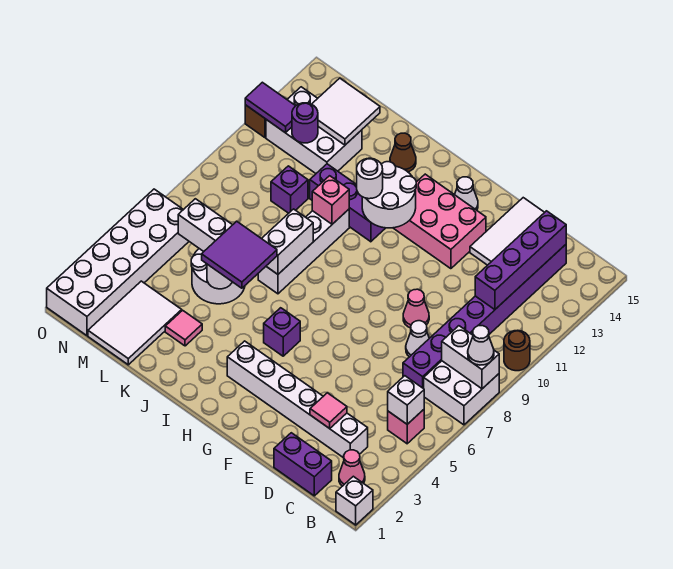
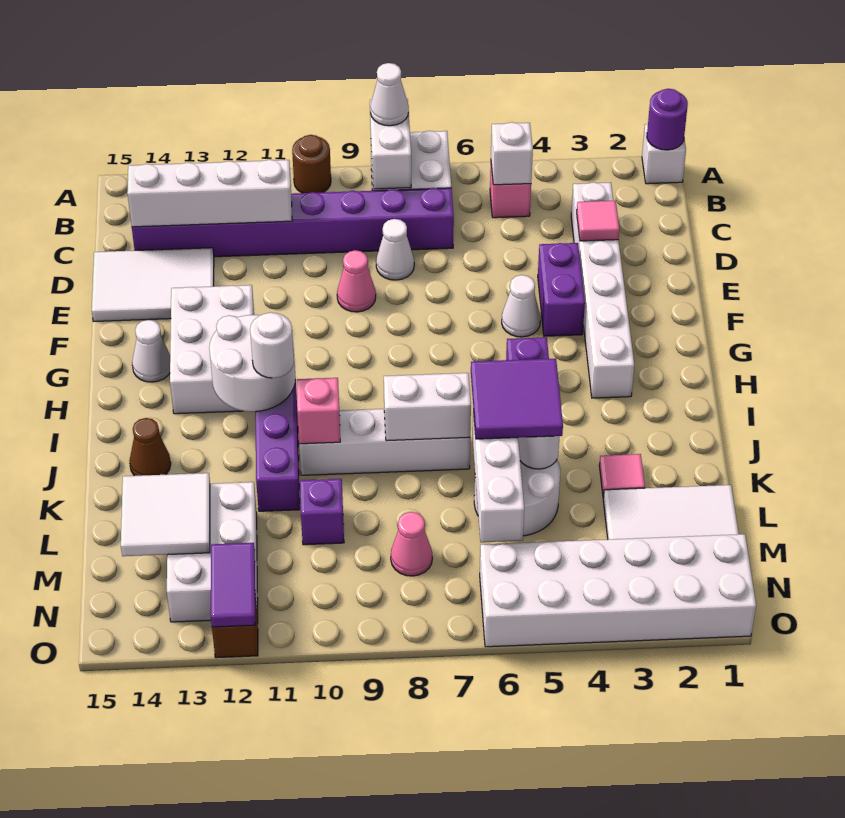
pink 1x1 cone [339,450,365,486] -> pink 1x1 cone moved to [391,512,432,576]
purple 1x2 brick [274,433,332,496] -> purple 1x2 brick moved to [538,243,585,336]
purple 1x4 brick [475,211,566,310] -> white 1x4 brick [127,160,292,227]
none -> white 1x1 cone [502,275,541,337]
pink 2x3 brick [394,174,486,269] -> white 2x3 brick [170,285,254,414]
purple 1x1 round brick [292,103,318,143] -> purple 1x1 round brick moved to [647,89,688,150]

